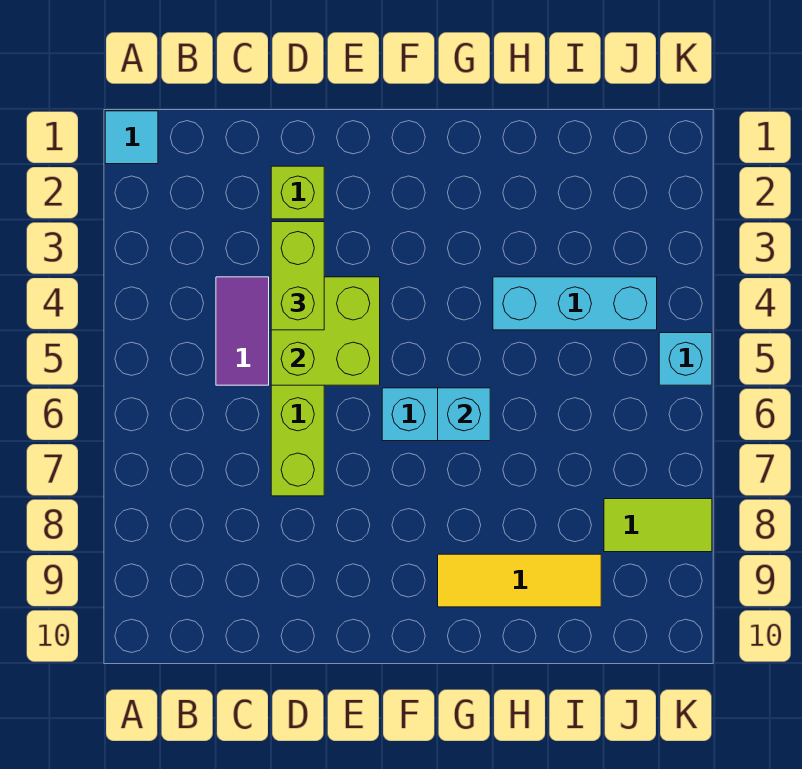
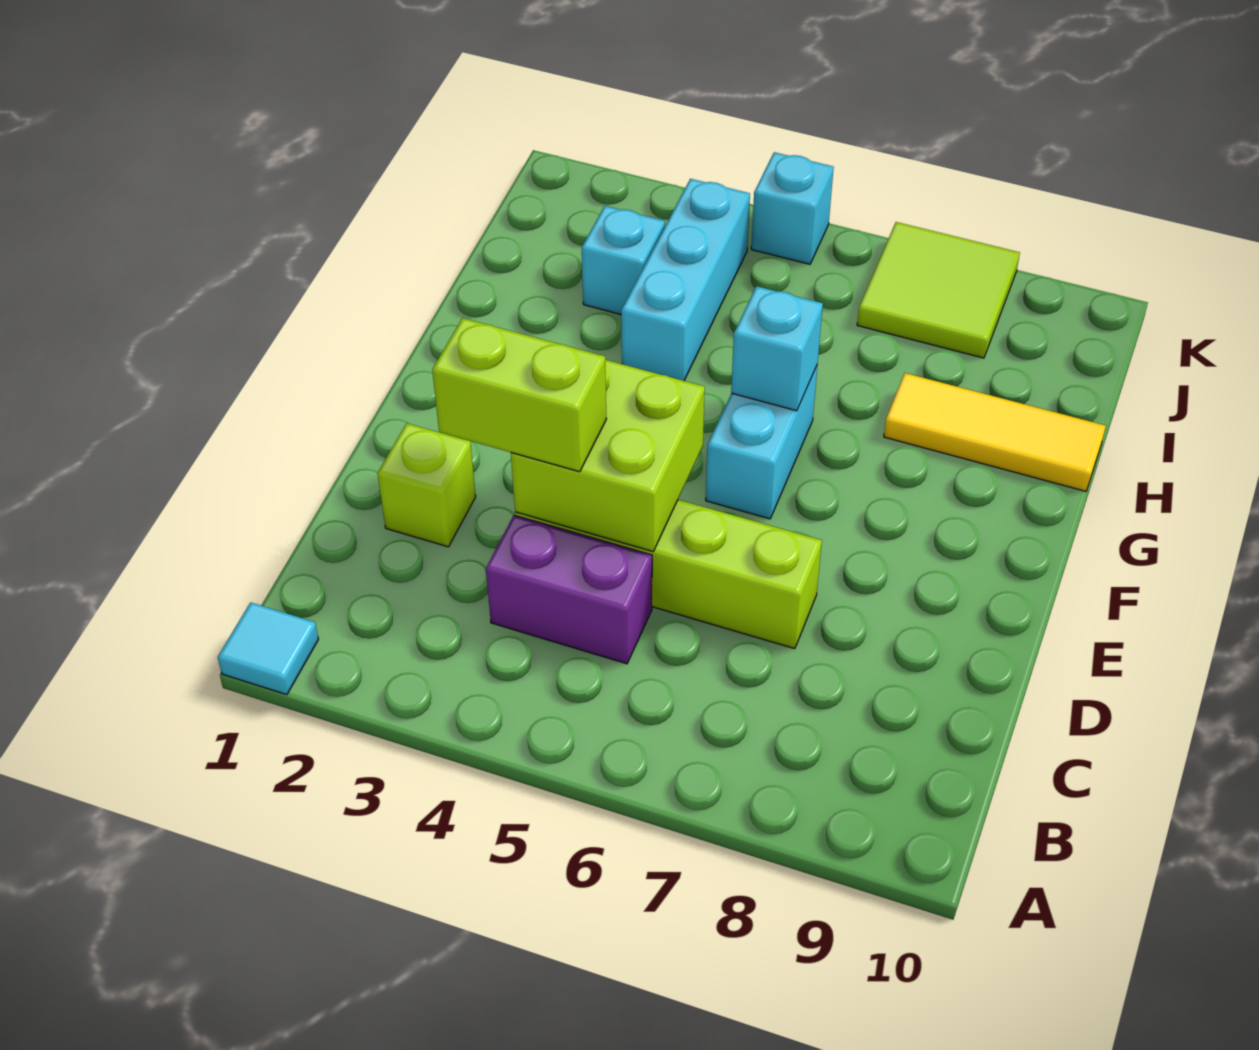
purple 1x2 tile [216,277,269,385] -> purple 1x2 brick [486,515,652,664]
yellow 1x3 tile [438,554,601,607] -> yellow 1x3 tile turned to [884,373,1106,491]
none -> cyan 1x1 brick [582,206,665,314]
lime 1x2 tile [604,499,712,552] -> lime 2x2 tile [857,222,1020,358]

